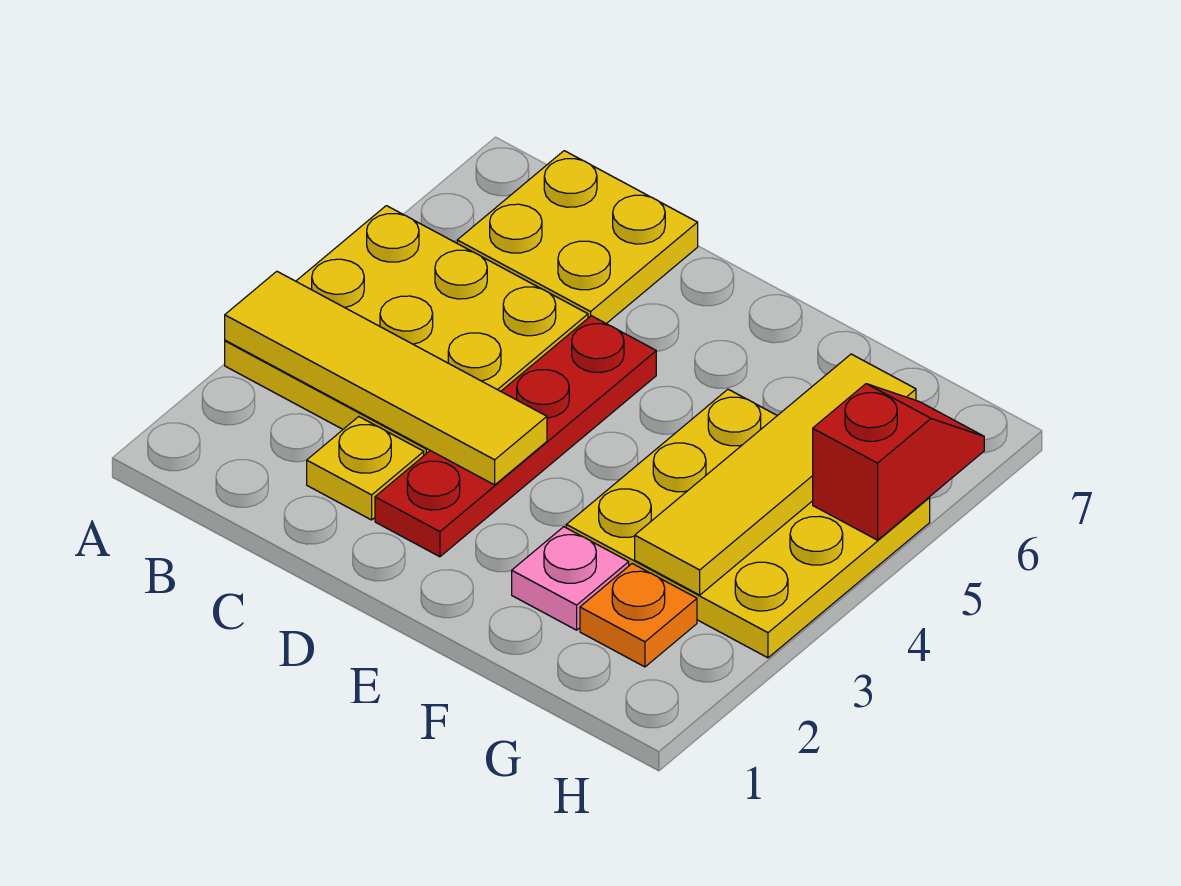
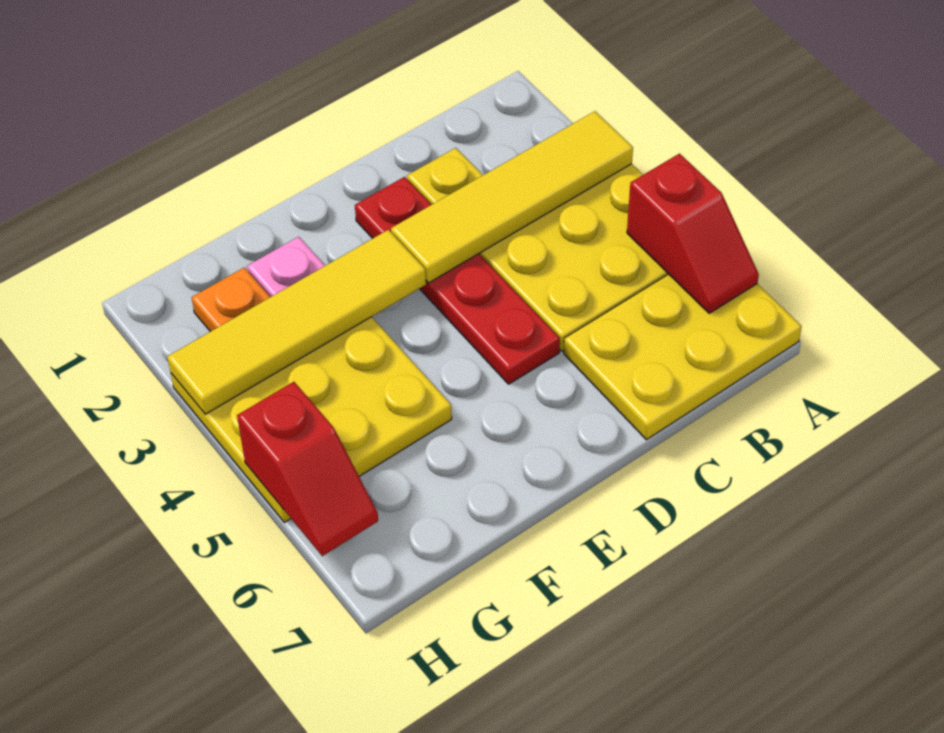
none -> red 1x2 slope [627,154,759,313]
yellow 2x2 plate [457,151,698,324] -> yellow 2x3 plate [564,274,802,440]
yellow 1x4 tile [635,354,916,595] -> yellow 1x4 tile turned to [167,230,426,414]

